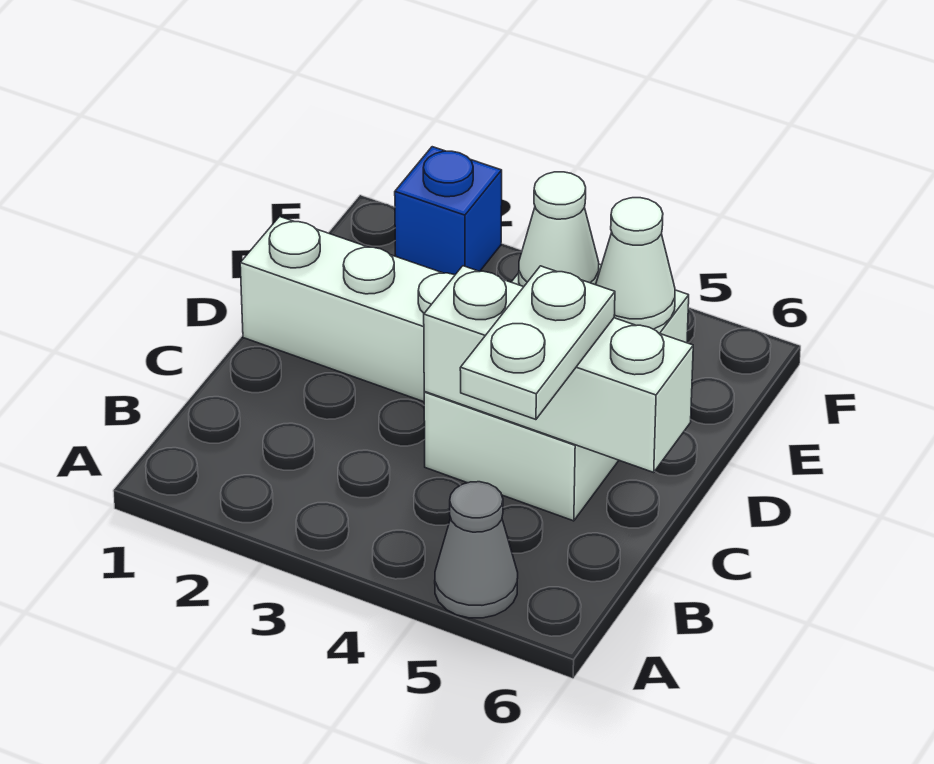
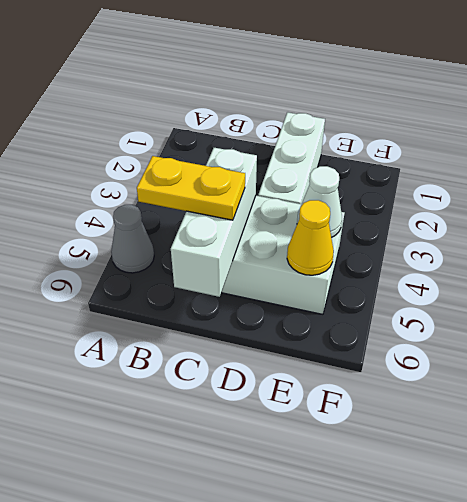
white 1x2 plate [460,266,615,420] -> yellow 1x2 plate [137,156,245,220]
white 1x1 cone [596,198,675,329] -> yellow 1x1 cone [287,200,334,275]
blue 1x1 brick [395,147,502,275] -> none

